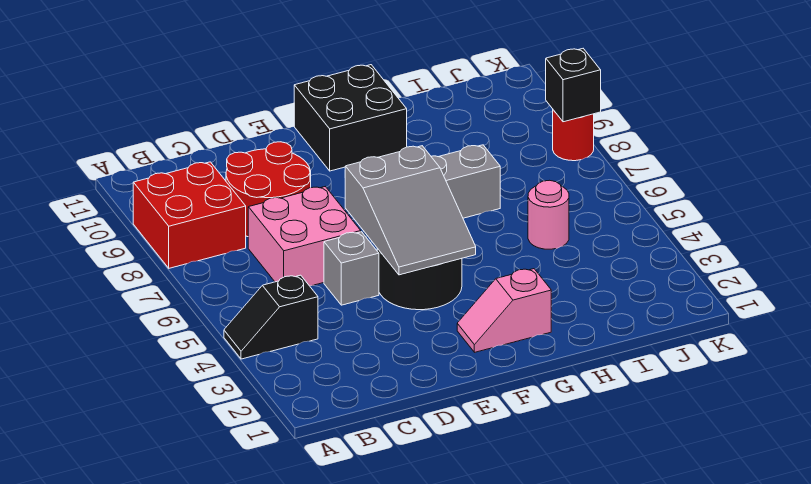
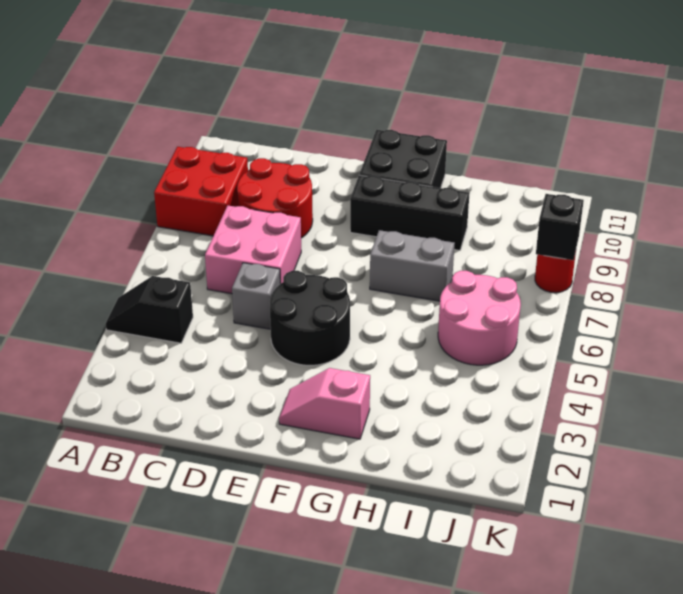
grey 2x3 slope [345,146,476,275] -> none
none -> black 1x3 brick [350,175,470,250]
pink 1x1 round brick [528,180,569,249] -> pink 2x2 round brick [438,271,521,365]

